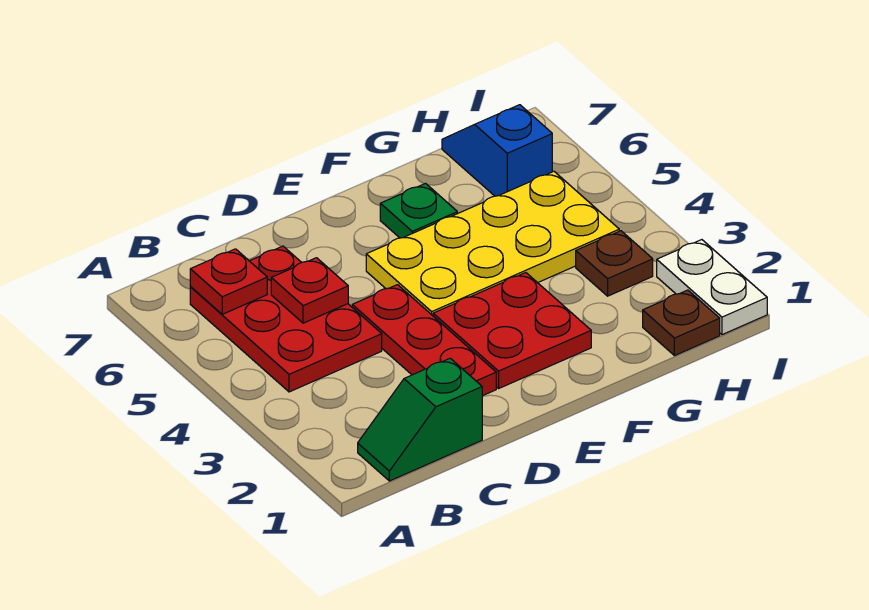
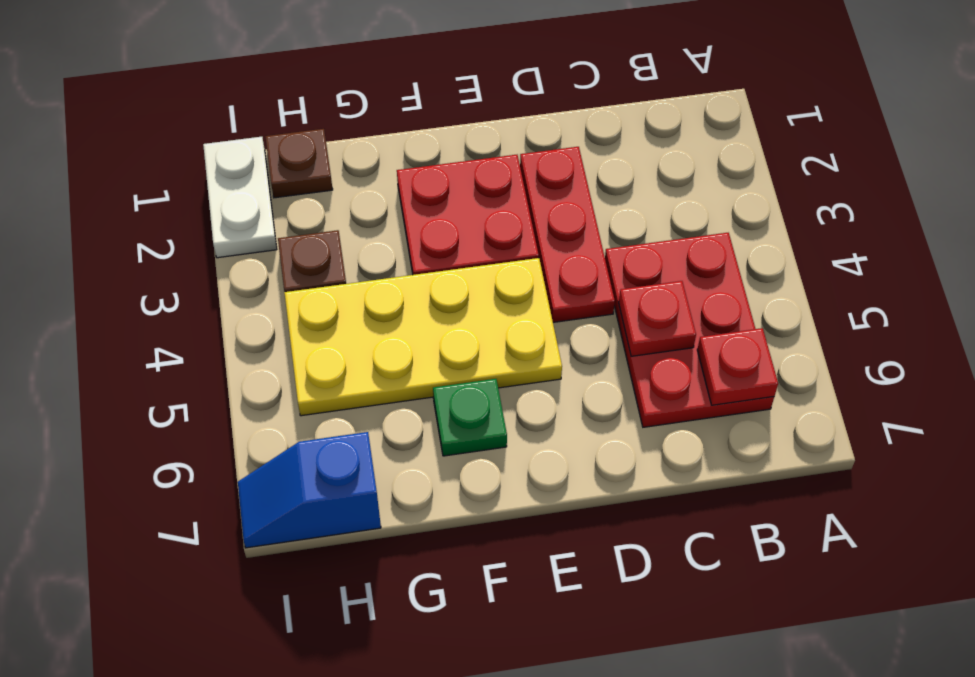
green 1x2 slope [358,358,482,481] -> none
blue 1x2 slope [442,105,552,196] -> blue 1x2 slope turned to [238,432,381,548]

